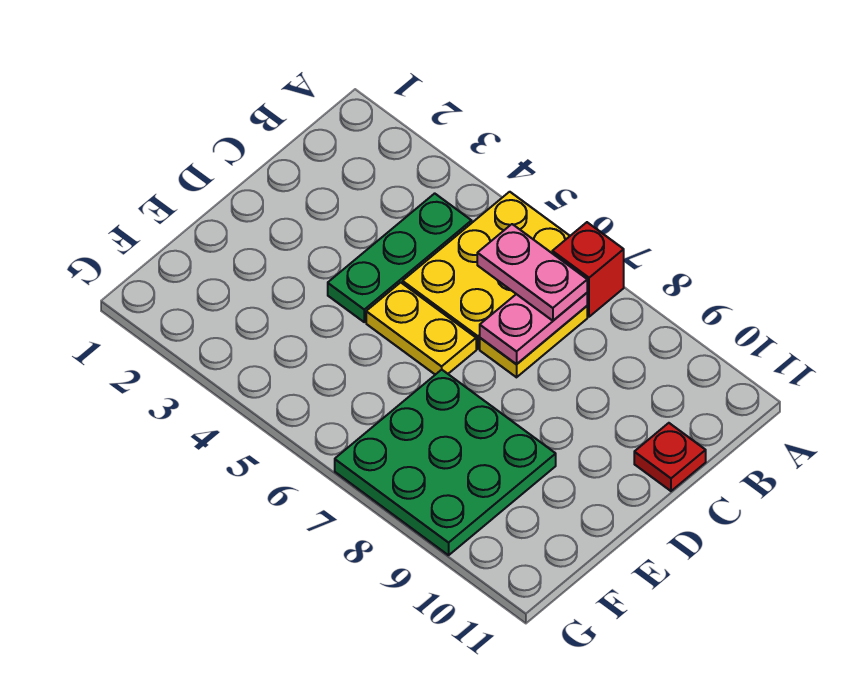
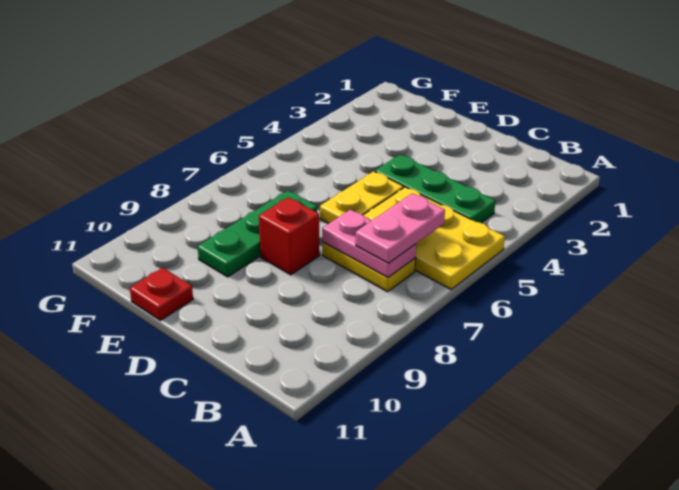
red 1x1 brick [552,222,624,317] -> red 1x1 brick moved to [259,197,320,275]
red 1x1 plate [634,423,706,491] -> red 1x1 plate moved to [130,268,193,320]
green 3x3 plate [335,370,556,555] -> green 1x3 plate [198,191,317,277]

